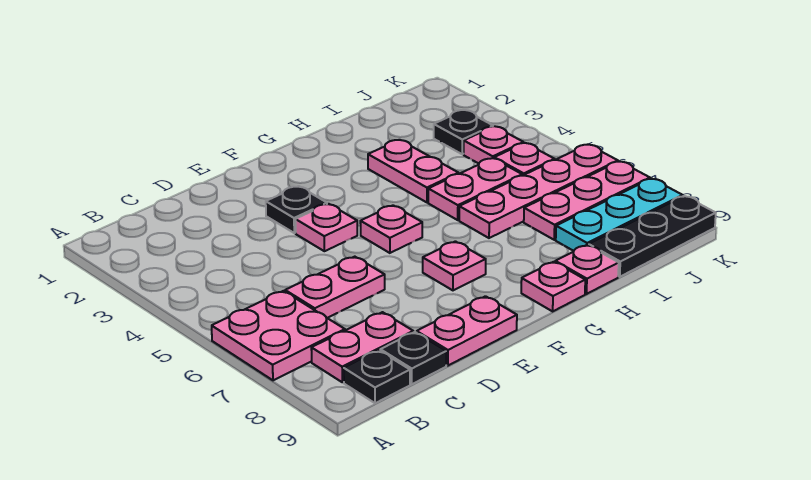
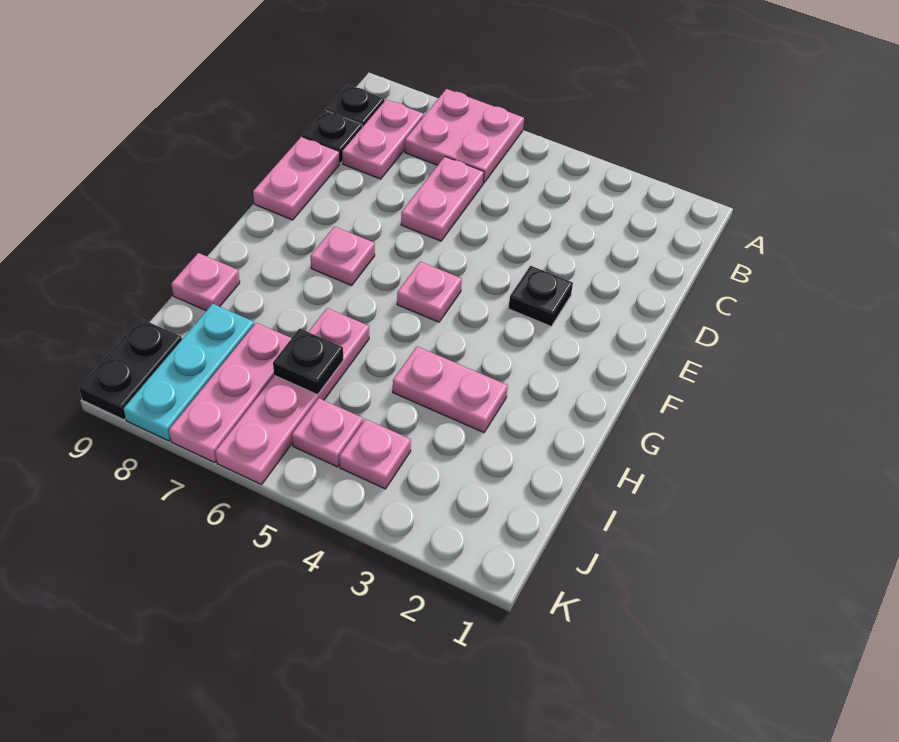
pink 1x1 plate [295,204,357,251] -> none
pink 1x1 plate [521,262,585,311] -> none
pink 1x2 plate [428,158,522,220] -> none
black 1x3 plate [589,196,716,277] -> black 1x2 plate [79,318,182,420]
black 1x1 plate [434,110,493,154] -> black 1x1 plate moved to [273,329,343,395]

